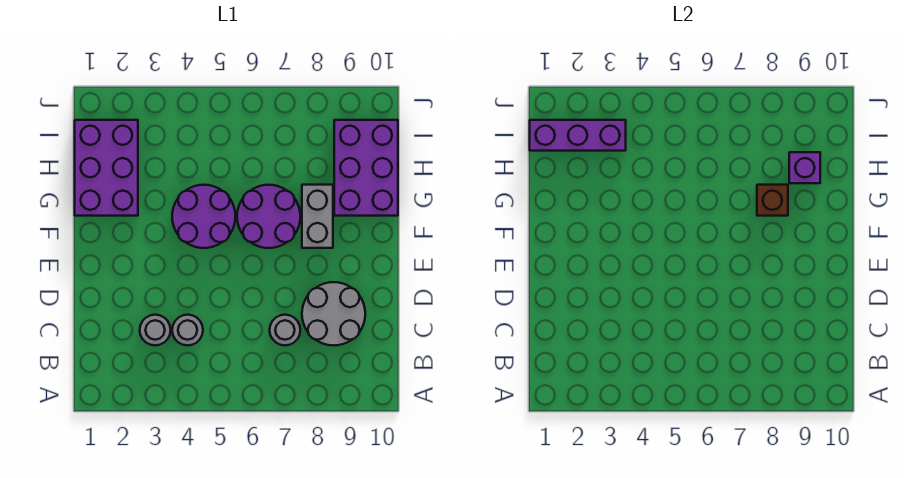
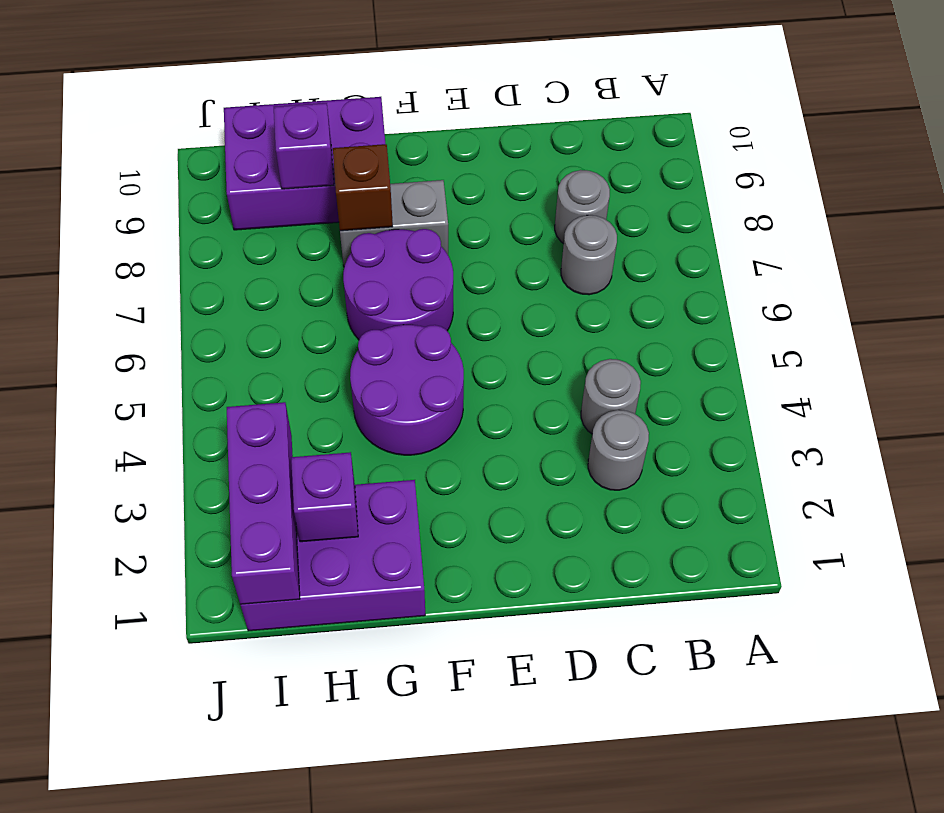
grey 2x2 round brick [302,282,365,346] -> grey 1x1 round brick [555,170,610,244]
none -> purple 1x1 brick [291,452,358,542]

